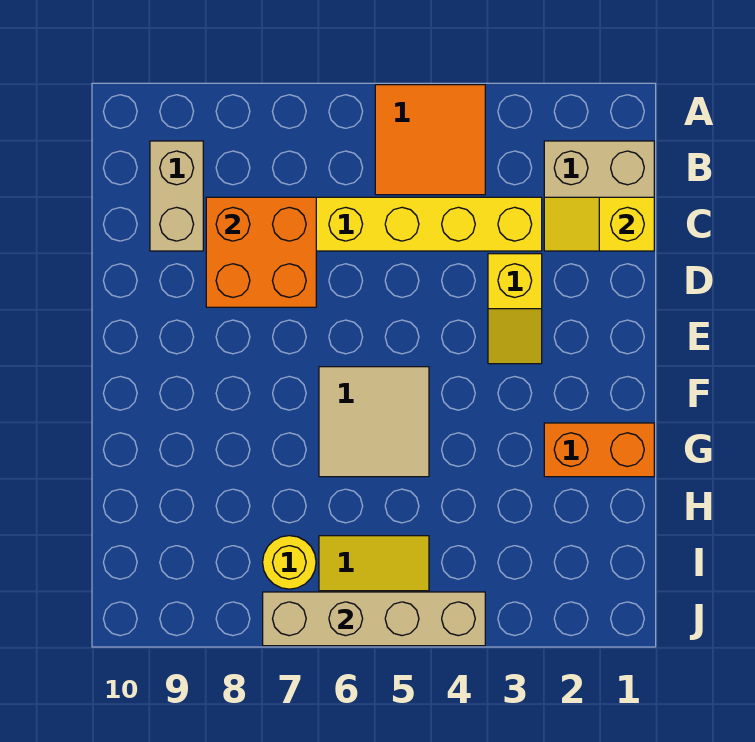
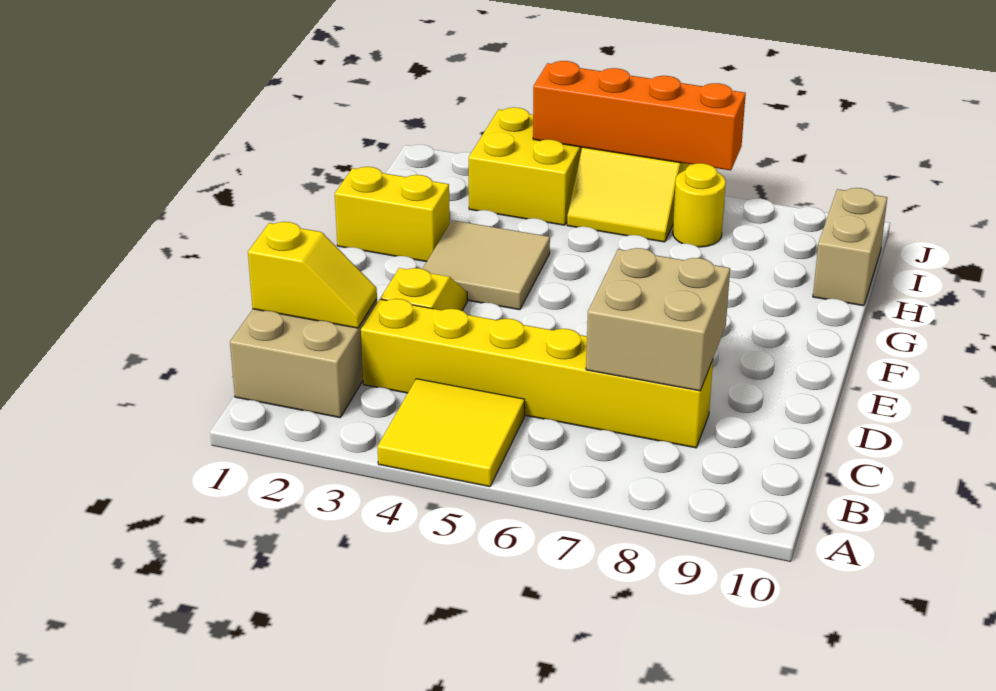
orange 2x2 tile [375,85,485,195] -> yellow 2x2 tile [378,379,525,487]
tan 1x2 brick [150,141,203,251] -> tan 1x2 brick moved to [813,188,887,306]
orange 2x2 brick [206,197,316,307] -> tan 2x2 brick [586,248,730,391]
tan 2x2 tile [319,367,429,477] -> tan 2x2 tile moved to [423,220,550,310]
orange 1x2 brick [544,423,654,477] -> yellow 1x2 brick [335,167,450,262]
none -> yellow 2x2 brick [469,107,582,225]
tan 1x4 brick [263,592,485,646] -> orange 1x4 brick [533,61,746,170]

